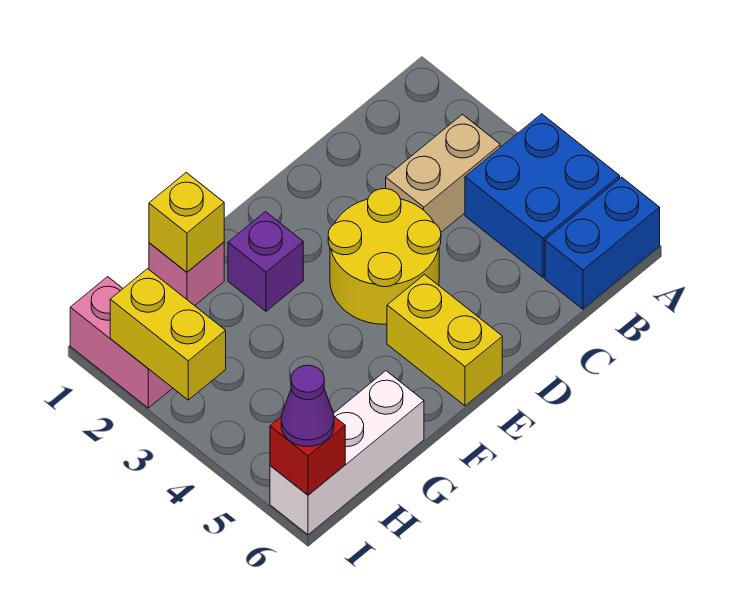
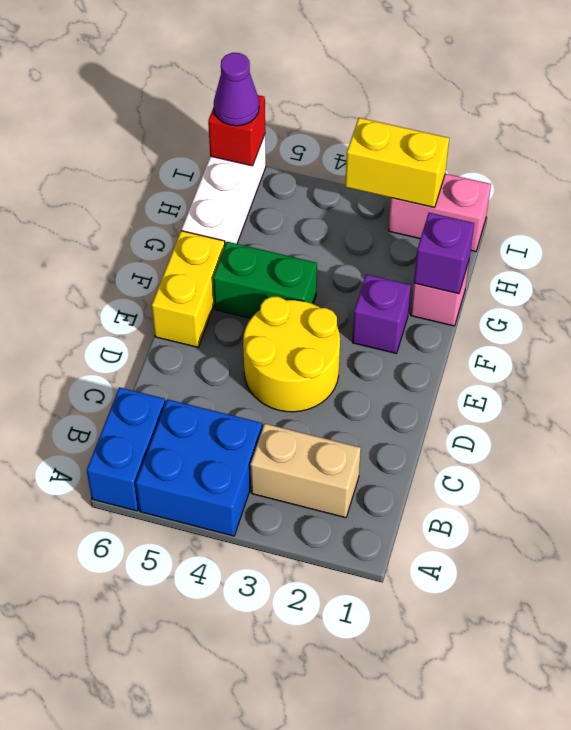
tan 1x2 brick [386,114,500,232] -> tan 1x2 brick turned to [250,424,361,518]
yellow 1x2 brick [387,275,502,406] -> yellow 1x2 brick turned to [152,231,225,347]
none -> green 1x2 brick [213,242,317,318]
yellow 1x1 brick [149,173,224,272] -> purple 1x1 brick [414,213,474,294]

